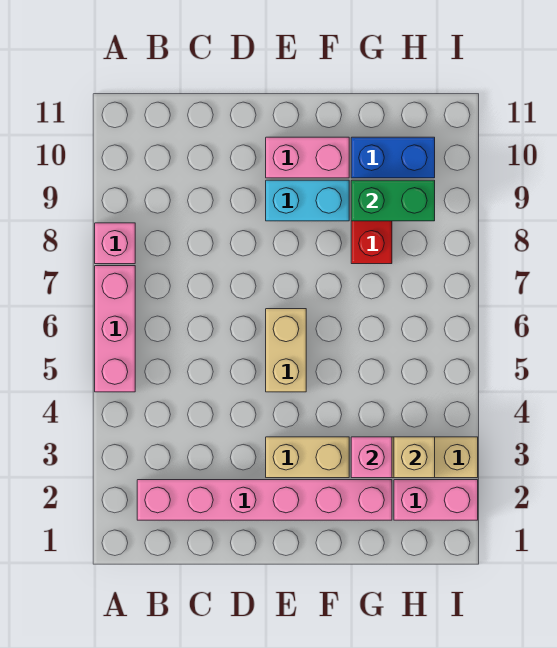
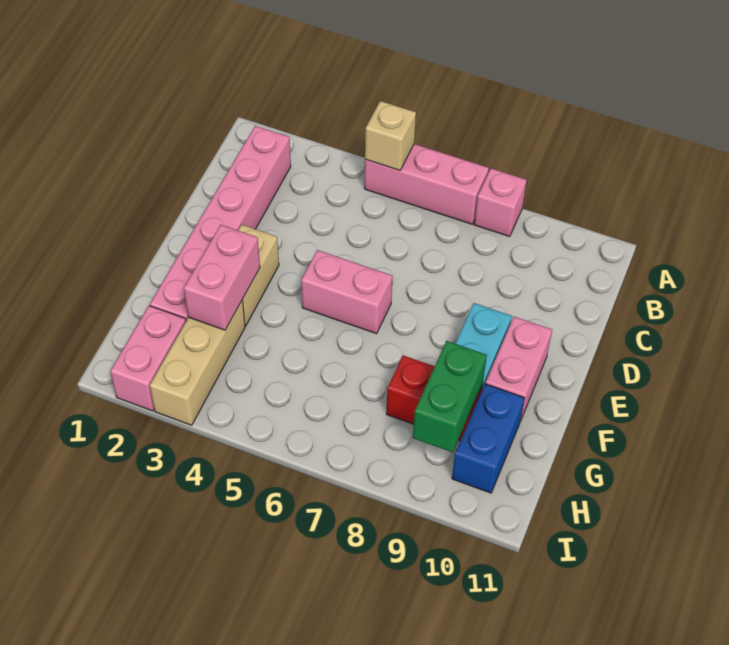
tan 1x2 brick [266,309,306,392] -> pink 1x2 brick [301,250,393,334]
pink 1x1 brick [351,437,392,478] -> pink 1x2 brick [184,225,260,330]
tan 1x1 brick [394,437,435,478] -> tan 1x1 brick moved to [365,101,416,170]

